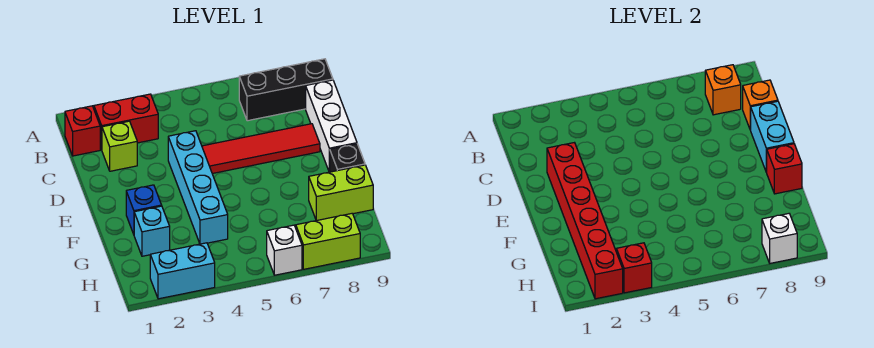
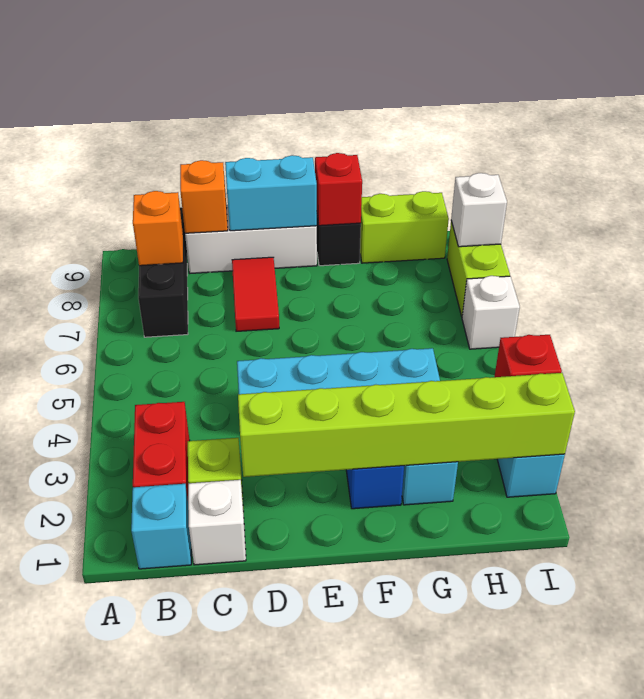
red 1x1 brick [65,106,100,156] -> cyan 1x1 brick [131,484,191,569]
none -> white 1x1 brick [188,480,246,565]
red 1x6 brick [547,143,623,299] -> lime 1x6 brick [238,373,575,477]
red 1x4 tile [202,124,320,174] -> red 1x2 tile [232,257,279,331]
lime 1x2 brick [309,165,373,221] -> lime 1x2 brick turned to [360,191,449,263]

